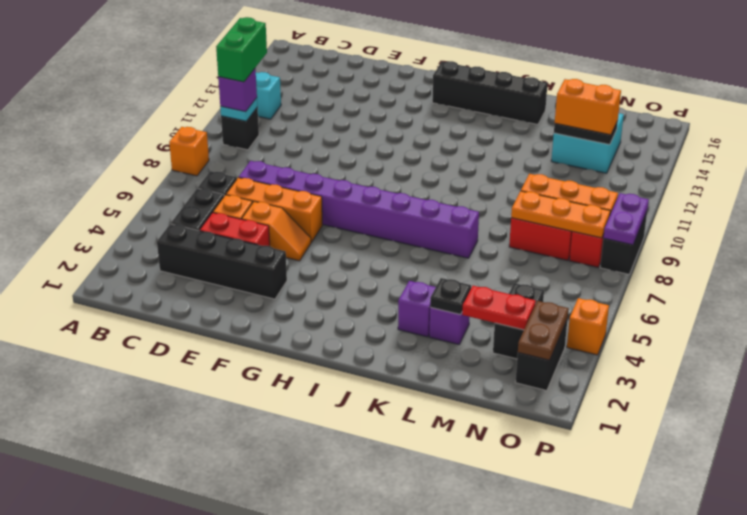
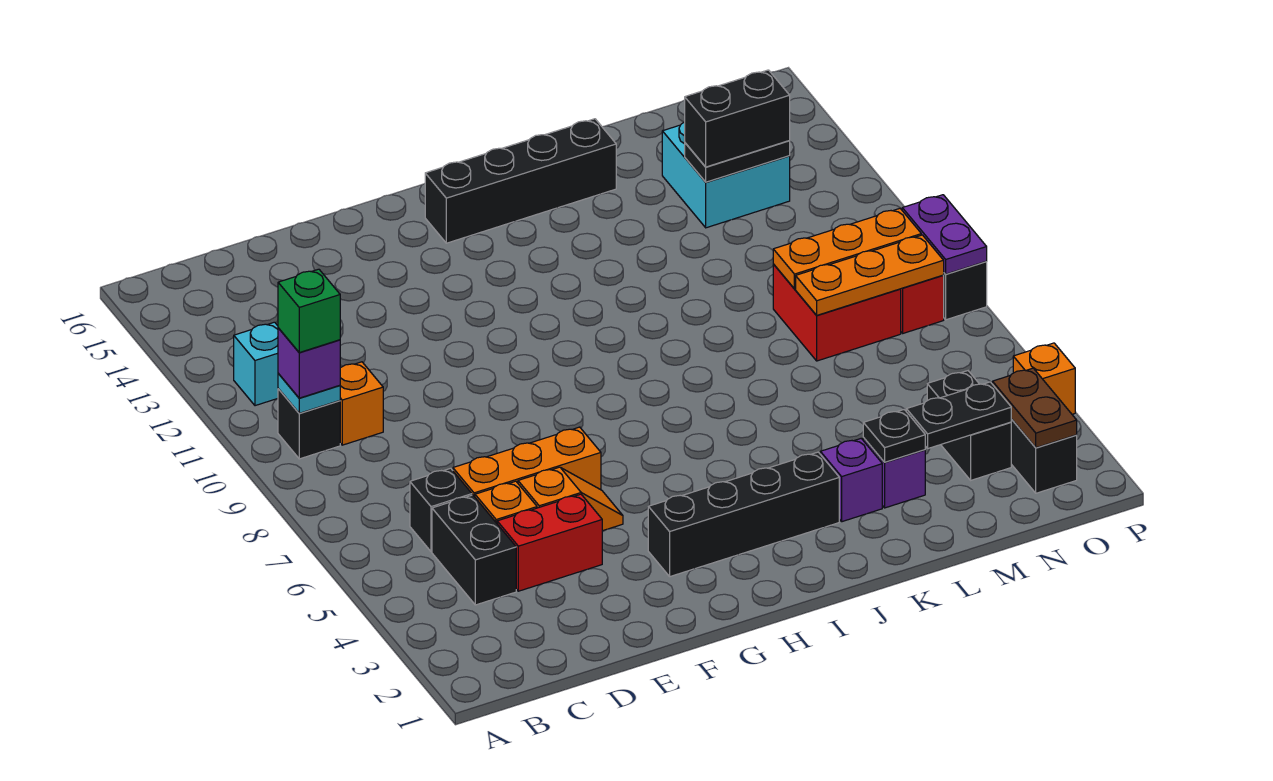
orange 1x1 brick [169,127,209,176] -> orange 1x1 brick moved to [340,362,383,445]
green 1x2 brick [216,17,267,82] -> green 1x1 brick [278,269,340,353]
black 1x4 brick [157,224,287,299] -> black 1x4 brick moved to [648,452,839,577]
purple 1x8 brick [239,161,479,258] -> none
red 1x2 plate [462,286,536,330] -> black 1x2 plate [906,382,1011,448]
orange 1x2 brick [555,79,621,135] -> black 1x2 brick [685,70,790,167]

